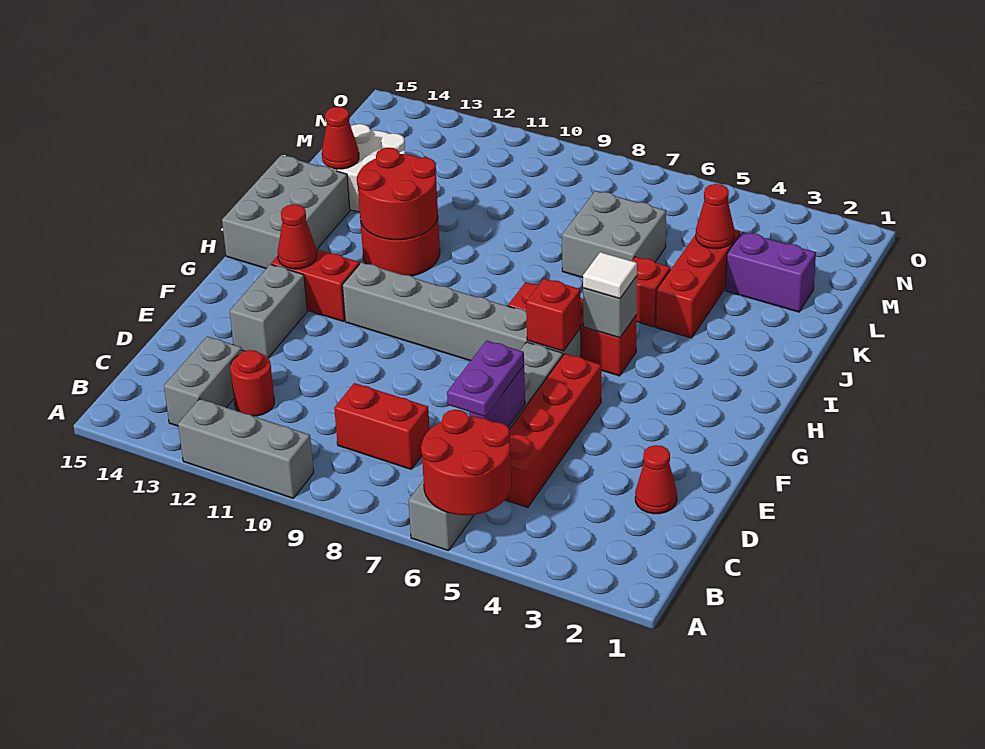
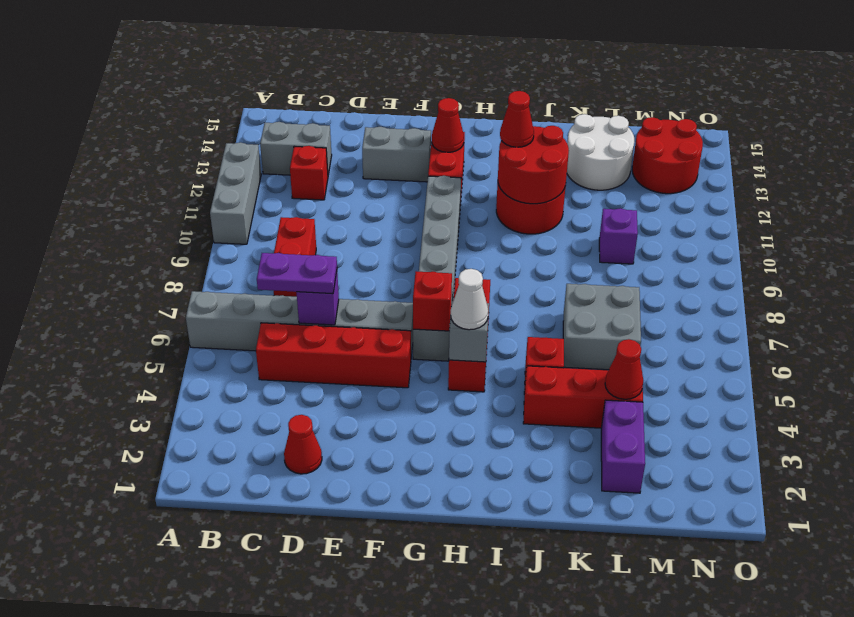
red 2x2 round brick [421,410,511,515] -> red 2x2 round brick moved to [632,117,703,194]
red 1x1 round brick [230,350,274,416] -> red 1x1 brick [290,146,328,200]
white 1x1 tile [583,252,637,299] -> white 1x1 cone [451,269,488,330]
grey 2x3 brick [222,155,350,268] -> none
red 1x1 cone [322,107,359,169] -> red 1x1 cone moved to [500,91,534,147]
none -> purple 1x1 brick [599,208,638,264]

